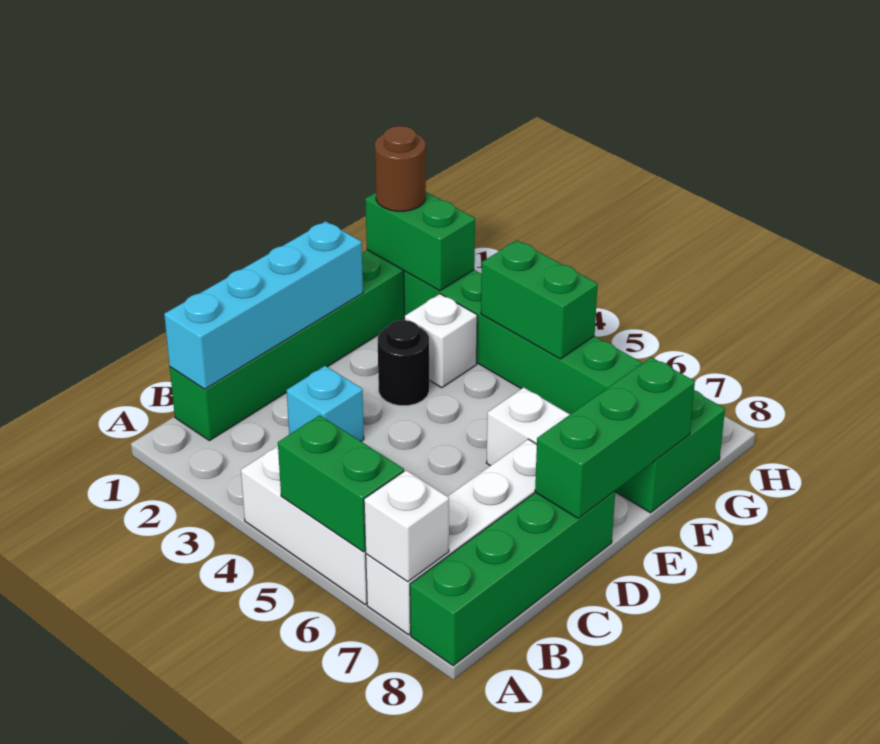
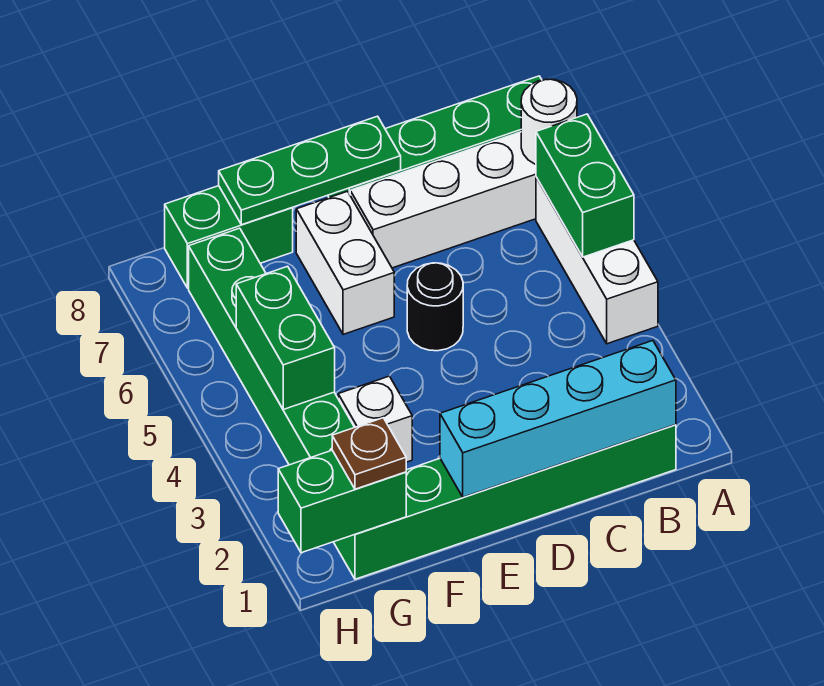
white 1x1 brick [364,470,449,582] -> white 1x1 round brick [521,79,577,164]
cyan 1x1 brick [287,366,364,441] -> none
green 1x3 brick [535,357,695,519] -> green 1x3 plate [219,116,401,225]
black 1x1 round brick [378,320,429,406] -> black 1x1 round brick moved to [407,263,463,351]
green 1x2 brick [365,192,475,291] -> green 1x2 brick turned to [278,450,406,553]
brown 1x1 round brick [375,126,426,211] -> brown 1x1 plate [332,418,406,489]

